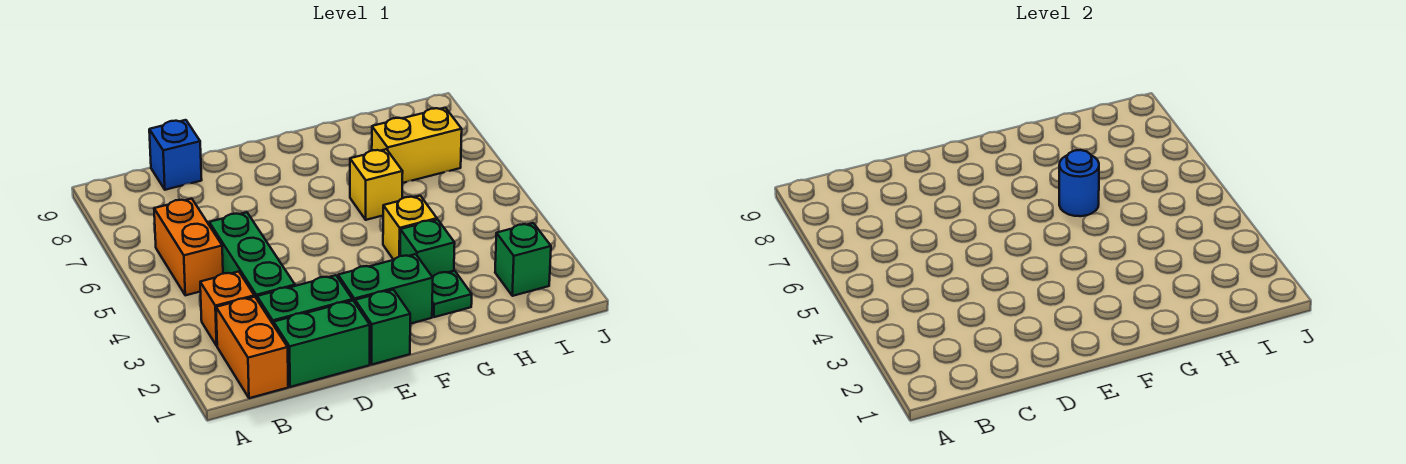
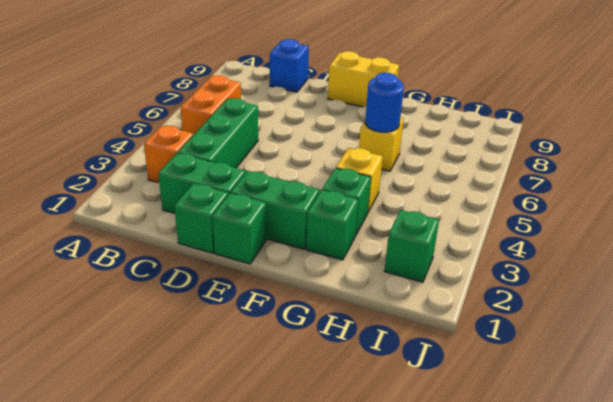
orange 1x2 brick [216,297,288,398] -> none
green 1x2 brick [274,300,370,387] -> green 1x1 brick [174,183,228,253]
green 1x1 plate [432,271,472,317] -> green 1x1 brick [306,190,358,260]
yellow 1x2 brick [372,108,462,183] -> yellow 1x2 brick moved to [328,51,399,107]

